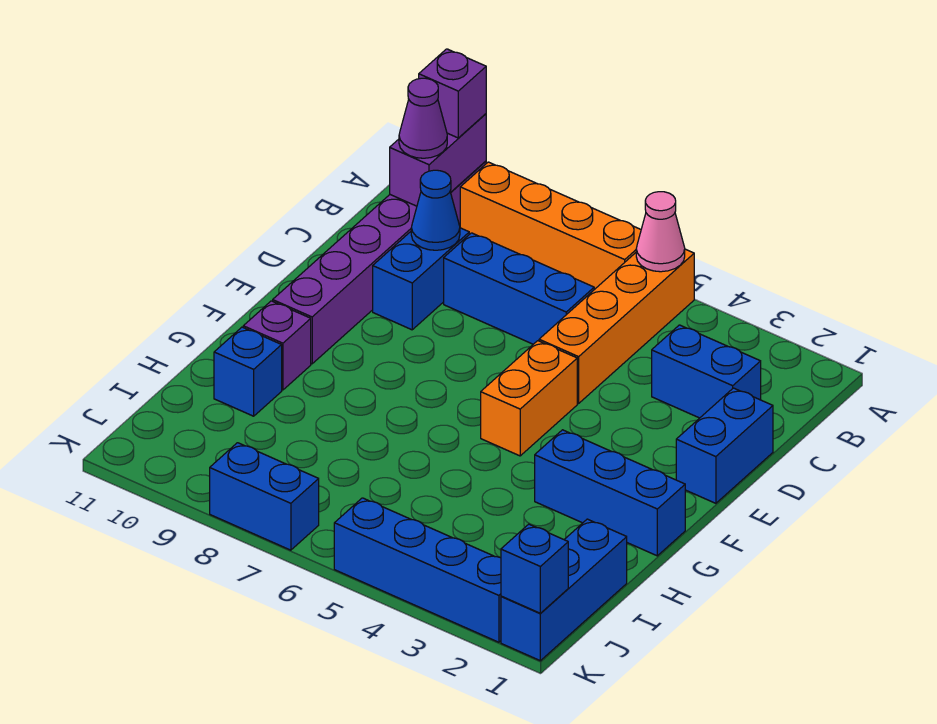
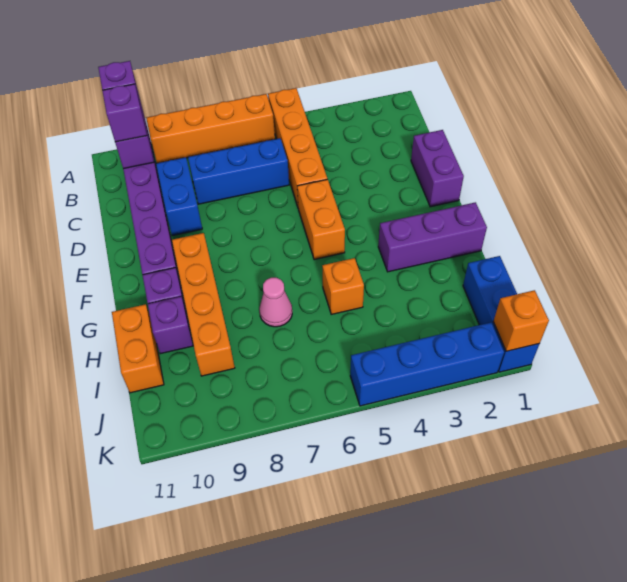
pink 1x1 cone [636,192,685,272] -> pink 1x1 cone moved to [259,278,292,327]
purple 1x1 cone [399,78,447,158] -> purple 1x1 brick [102,84,147,142]
blue 1x2 brick [652,325,761,418] -> none
blue 1x1 cone [411,170,460,250] -> none
blue 1x2 brick [676,388,773,503] -> purple 1x2 brick [411,130,464,207]
none -> orange 1x4 brick [172,233,235,376]
blue 1x3 brick [535,430,685,556] -> purple 1x3 brick [378,202,487,272]
none -> orange 1x1 brick [322,258,364,314]
blue 1x1 brick [214,327,282,416] -> purple 1x1 brick [148,296,193,354]
none -> orange 1x2 brick [112,304,164,393]
blue 1x1 brick [501,524,568,613] -> orange 1x1 brick [493,290,549,351]
blue 1x2 brick [210,443,319,550] -> none

